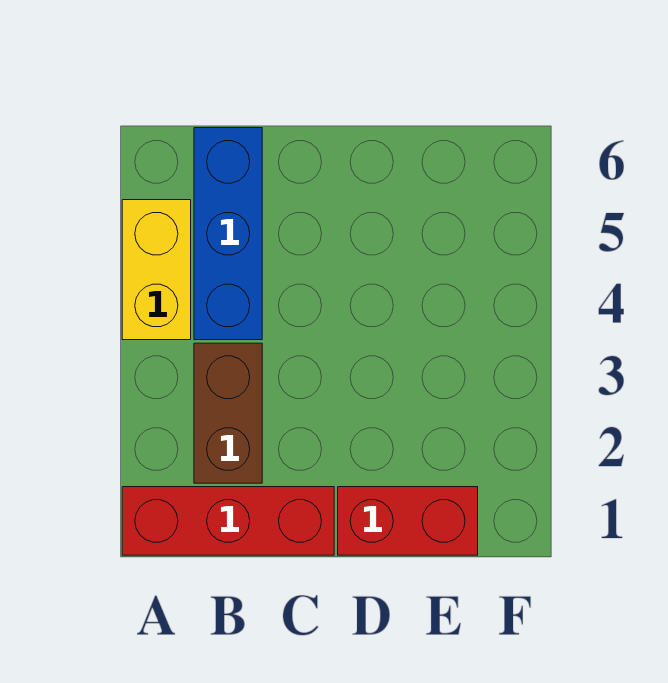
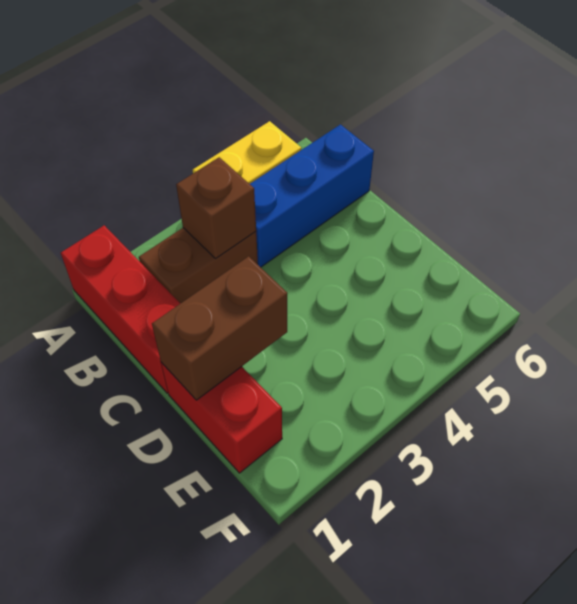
none -> brown 1x1 brick [176,157,256,259]
none -> brown 1x2 brick [152,256,287,400]

